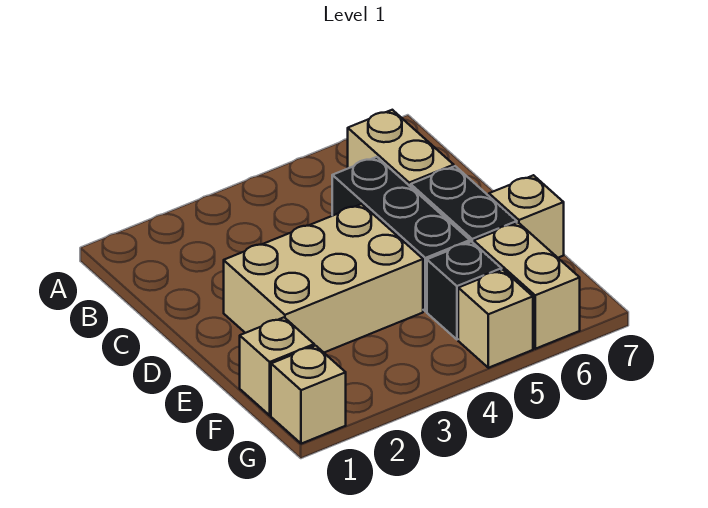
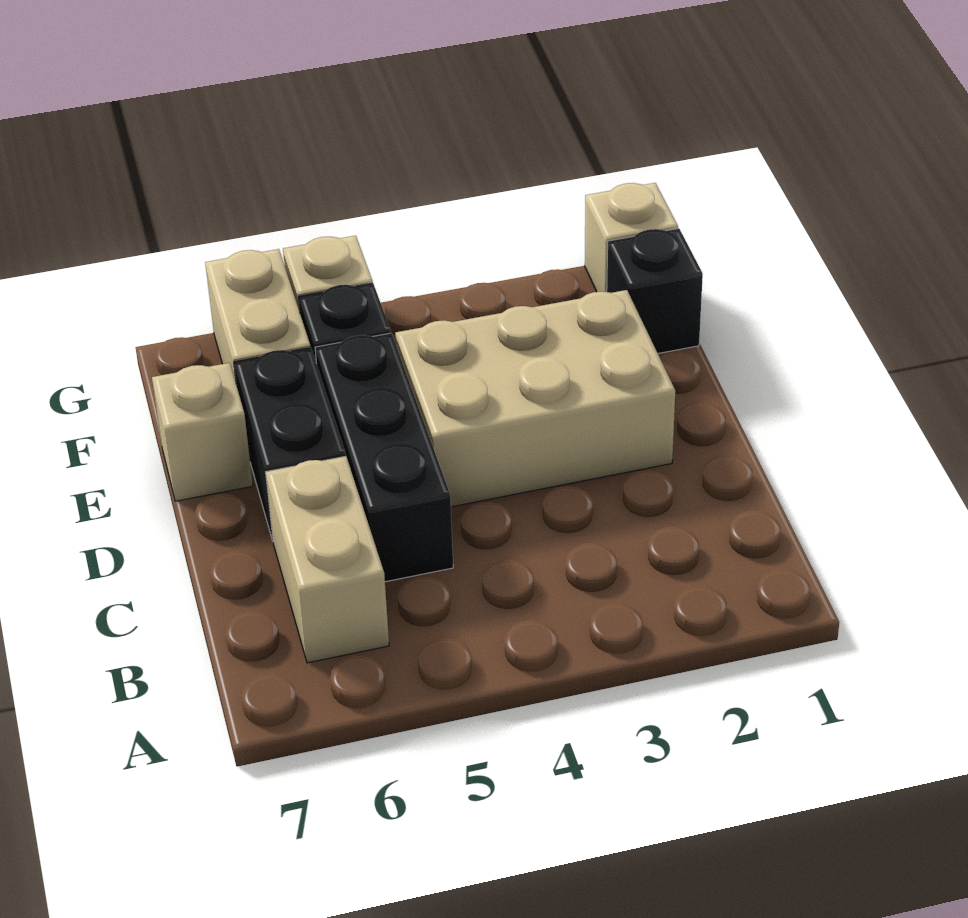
tan 1x1 brick [240,317,314,415] -> black 1x1 brick [607,228,703,353]

